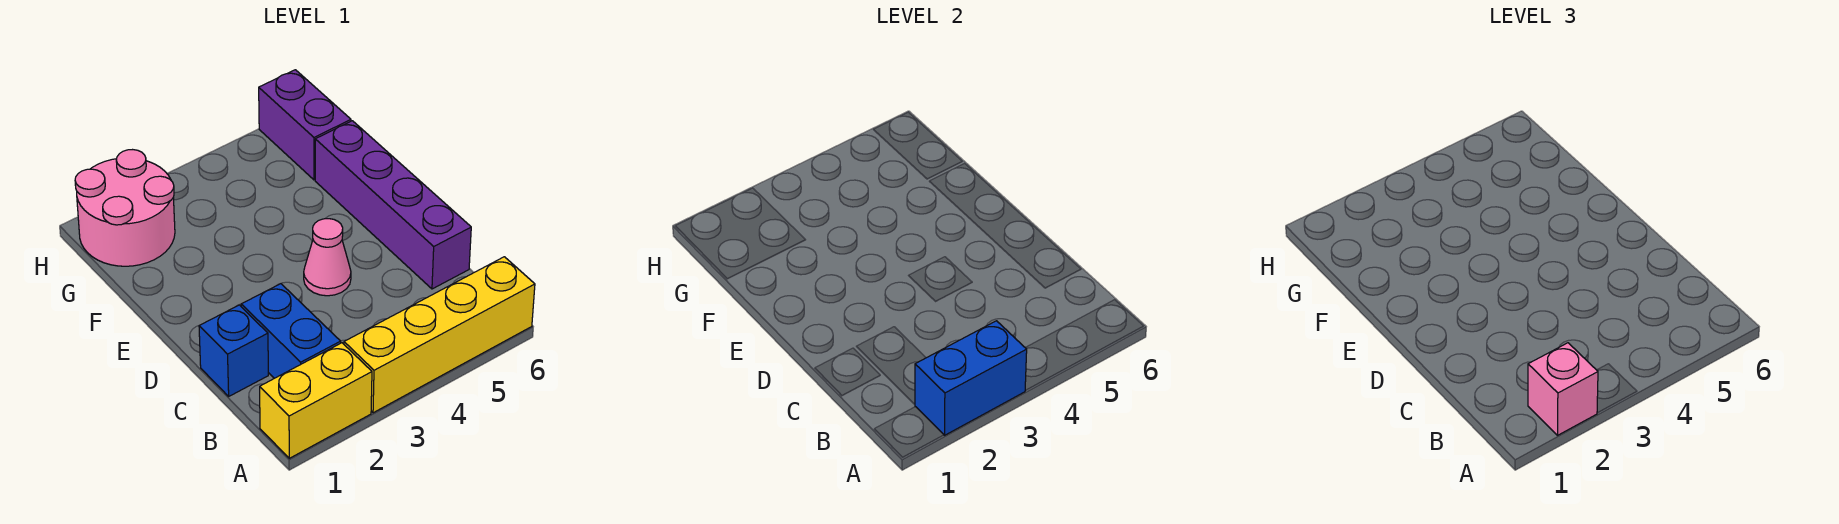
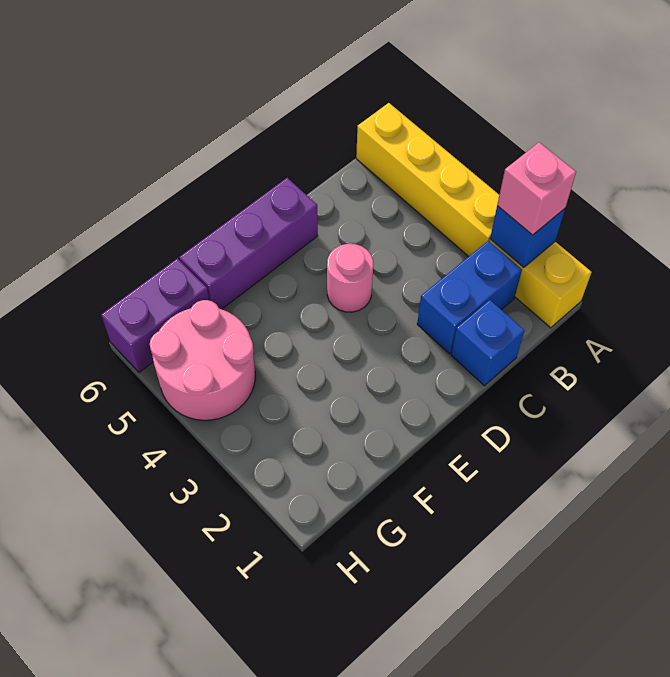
blue 1x2 brick [915,321,1027,435] -> blue 1x1 brick [490,206,565,267]
purple 1x4 brick [315,121,471,289] -> purple 1x3 brick [179,178,318,309]
pink 1x1 cone [304,219,351,296] -> pink 1x1 round brick [327,244,373,312]
pink 2x2 round brick [75,150,175,266] -> pink 2x2 round brick moved to [150,300,255,420]

